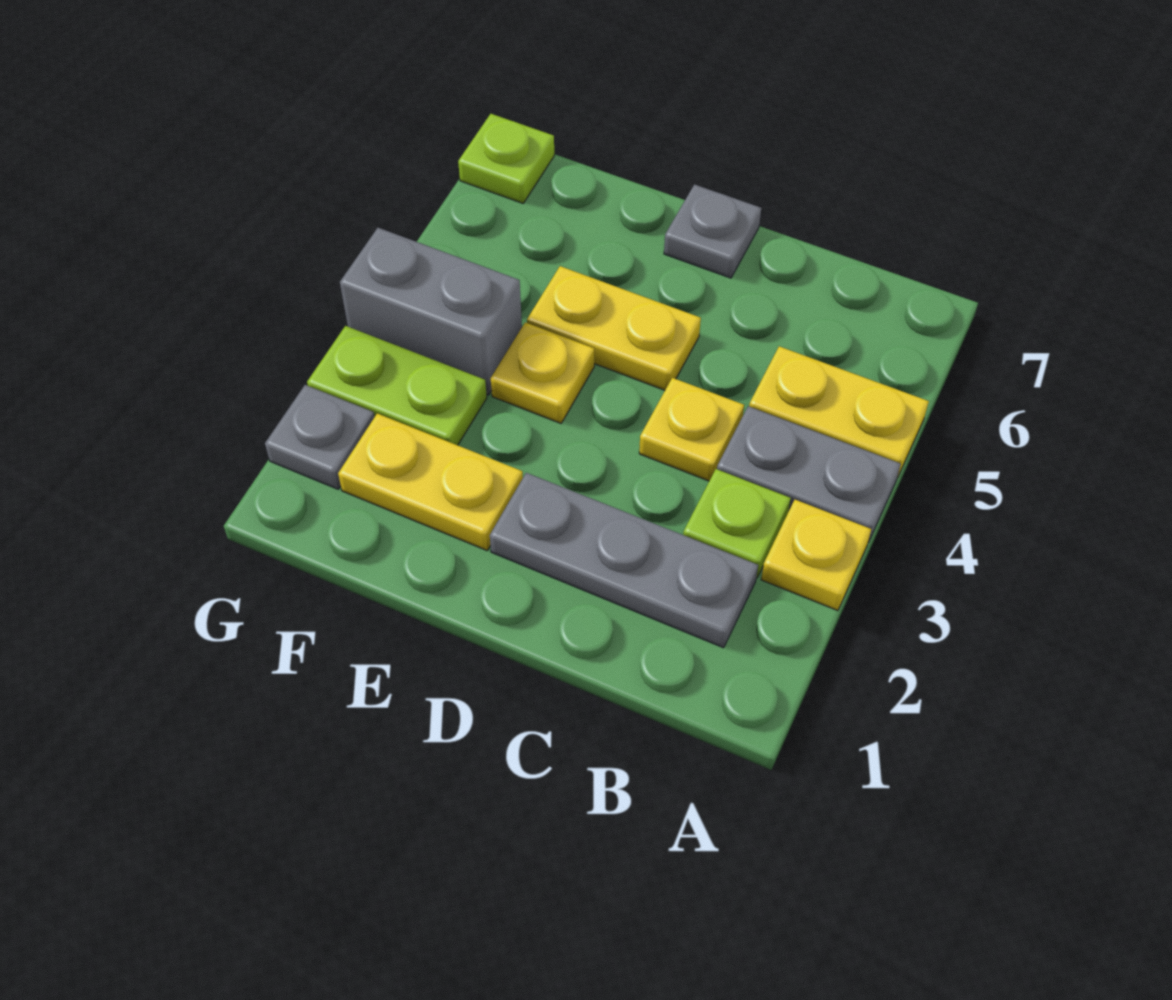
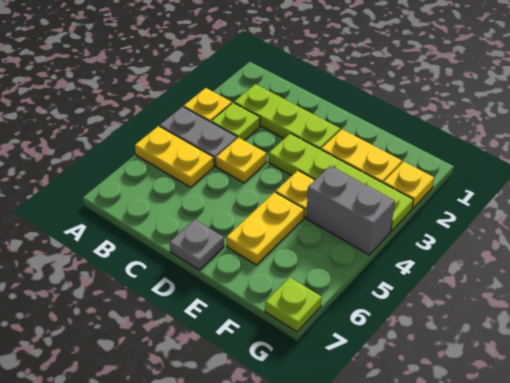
grey 1x3 plate [490,473,758,648] -> lime 1x3 plate [234,84,340,149]
yellow 1x2 plate [527,266,701,390] -> yellow 1x2 plate turned to [226,192,304,265]
lime 1x2 plate [307,326,487,445] -> lime 1x4 plate [269,133,413,231]
grey 1x1 plate [265,385,374,489] -> yellow 1x1 plate [383,161,434,208]

